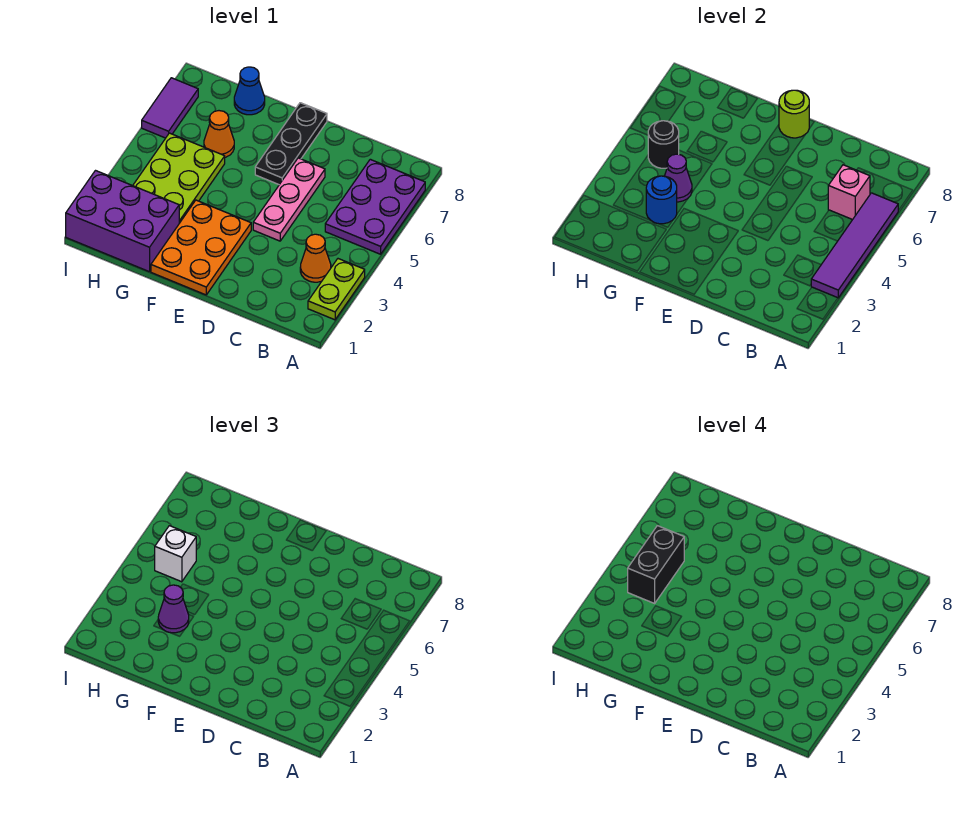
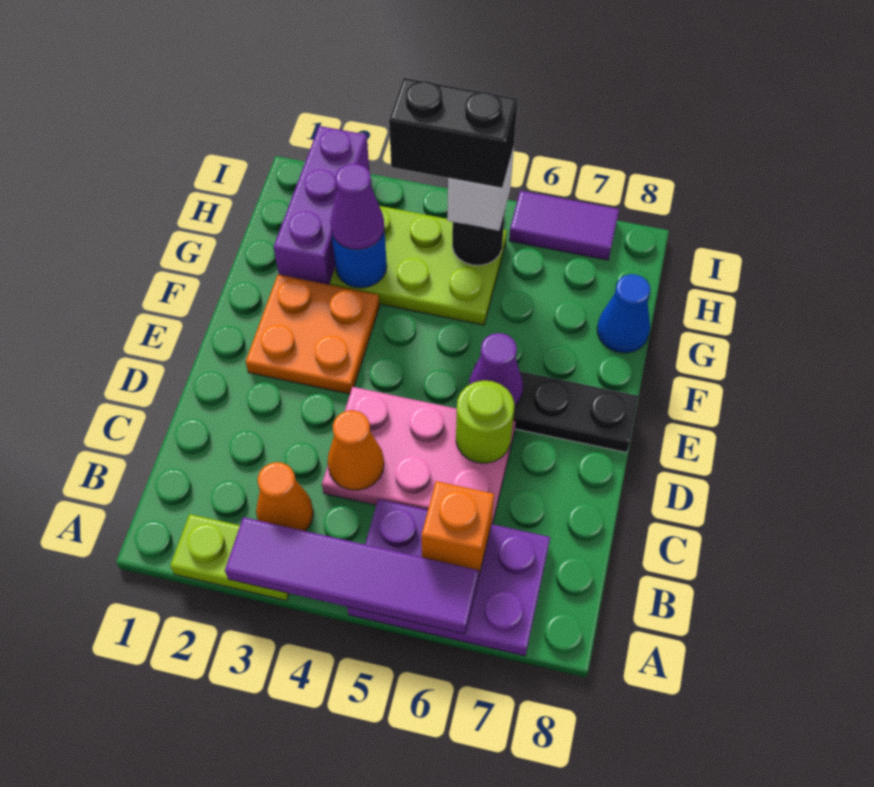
pink 1x1 brick [828,165,870,220] -> orange 1x1 brick [421,481,494,574]
pink 1x3 plate [253,158,325,241] -> pink 2x3 plate [322,387,516,524]
orange 2x3 plate [151,200,251,295] -> orange 2x2 plate [246,275,380,394]
lime 1x1 round brick [779,90,809,138] -> lime 1x1 round brick moved to [456,381,514,463]
purple 2x3 brick [66,171,179,272] -> purple 1x3 brick [274,126,369,285]
purple 1x1 cone [665,154,692,202] -> purple 1x1 cone moved to [469,333,523,407]
orange 1x1 cone [204,111,234,157] -> orange 1x1 cone moved to [328,410,384,490]

